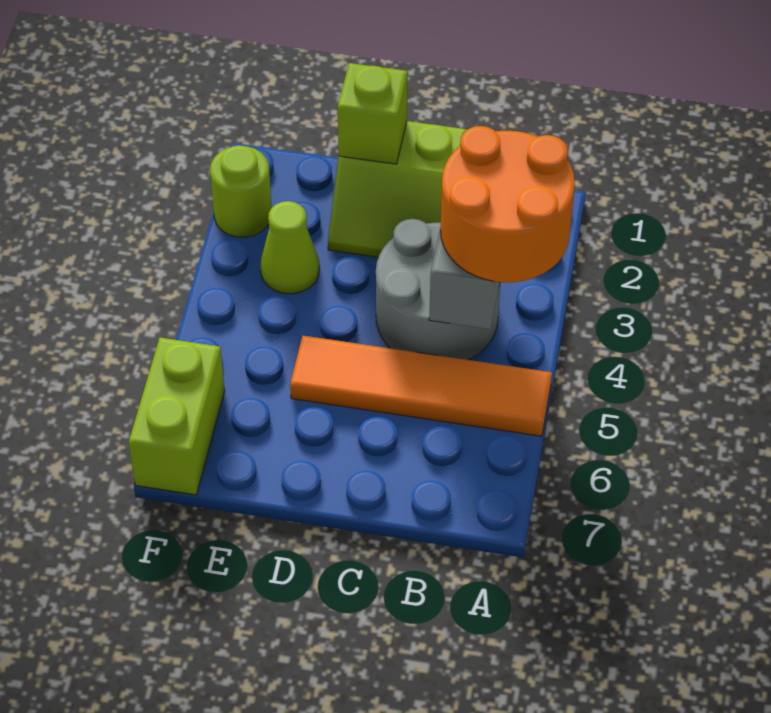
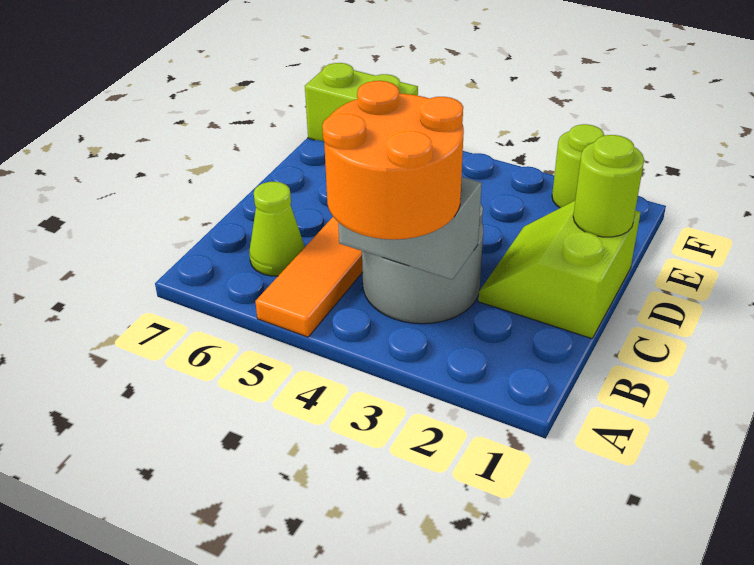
lime 1x1 brick [337,63,408,164] -> lime 1x1 round brick [573,135,644,237]
lime 1x1 cone [261,201,319,294] -> lime 1x1 cone moved to [249,182,305,276]

